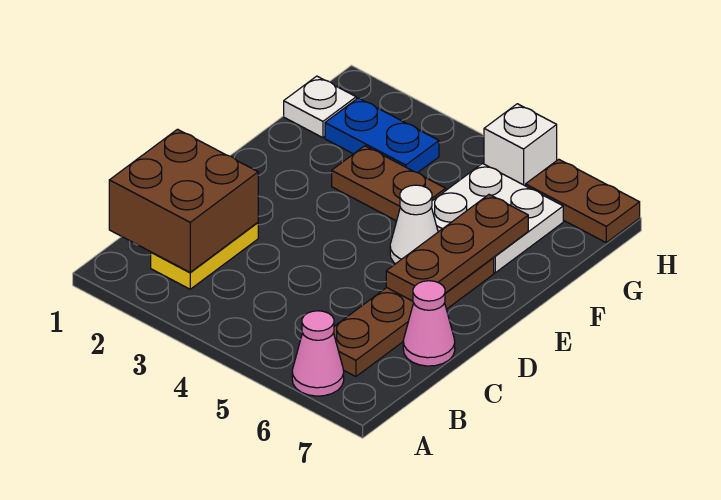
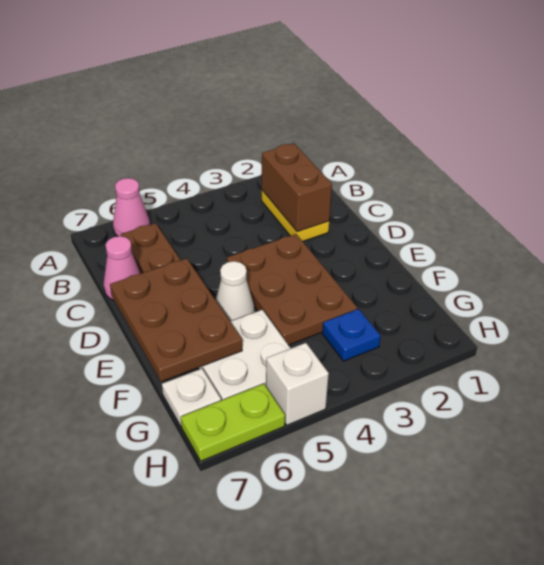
brown 2x2 brick [109,129,258,272] -> brown 1x2 brick [262,143,332,232]
brown 1x3 plate [386,195,528,301] -> brown 2x3 plate [110,258,242,382]
brown 1x2 plate [332,146,446,221] -> brown 2x3 plate [227,234,357,345]
white 1x1 plate [284,76,356,138] -> white 1x1 plate moved to [162,369,221,426]
blue 1x2 plate [325,98,439,173] -> blue 1x1 plate [322,309,381,361]
brown 1x2 plate [526,159,640,243] -> lime 1x2 plate [181,384,285,461]

